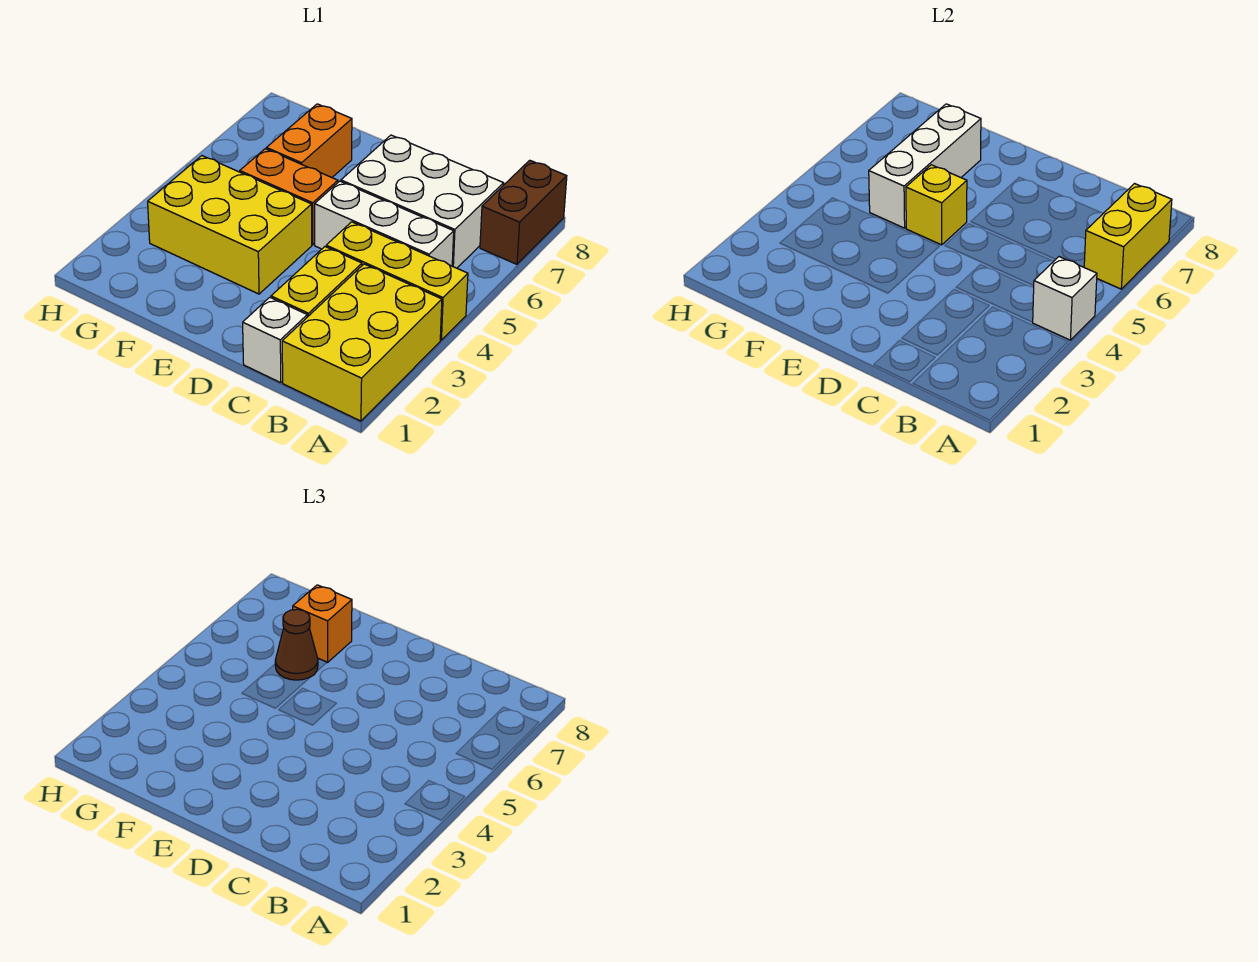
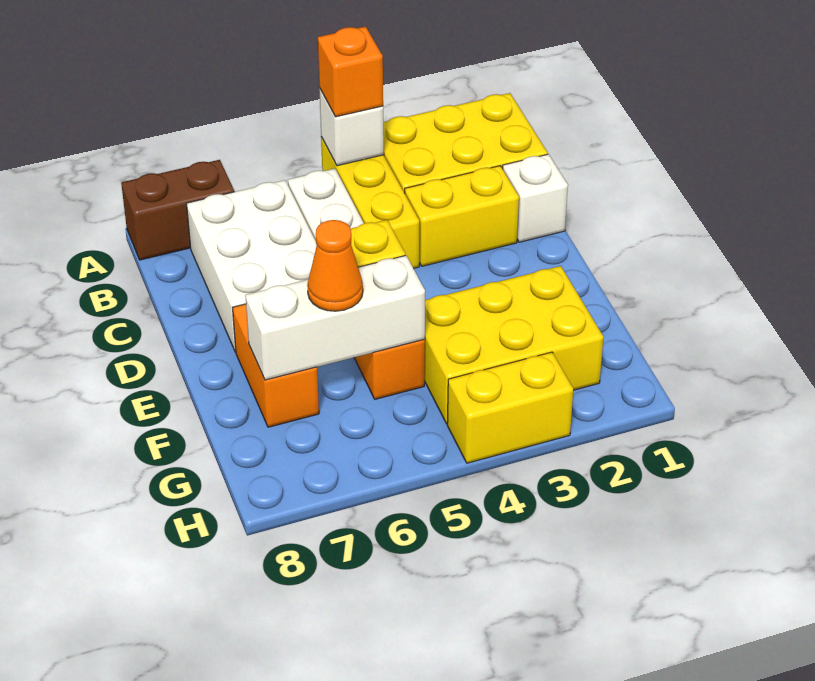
yellow 1x2 brick [1084,184,1172,289] -> yellow 1x2 brick moved to [447,352,573,463]
yellow 2x3 brick [148,156,312,294] -> yellow 2x3 brick turned to [424,266,604,424]
orange 1x2 brick [266,104,352,177] -> orange 1x2 brick turned to [232,304,319,427]
brown 1x1 cone [275,609,318,680] -> orange 1x1 cone [307,220,363,311]
orange 1x1 brick [293,585,352,663] -> orange 1x1 brick moved to [318,26,383,117]

